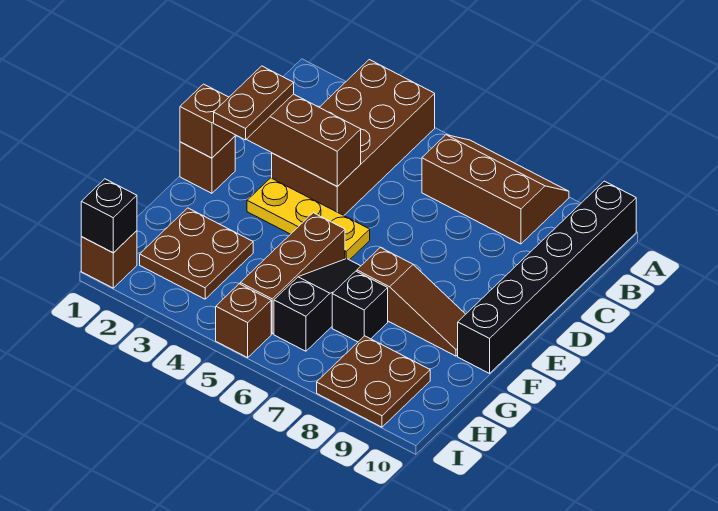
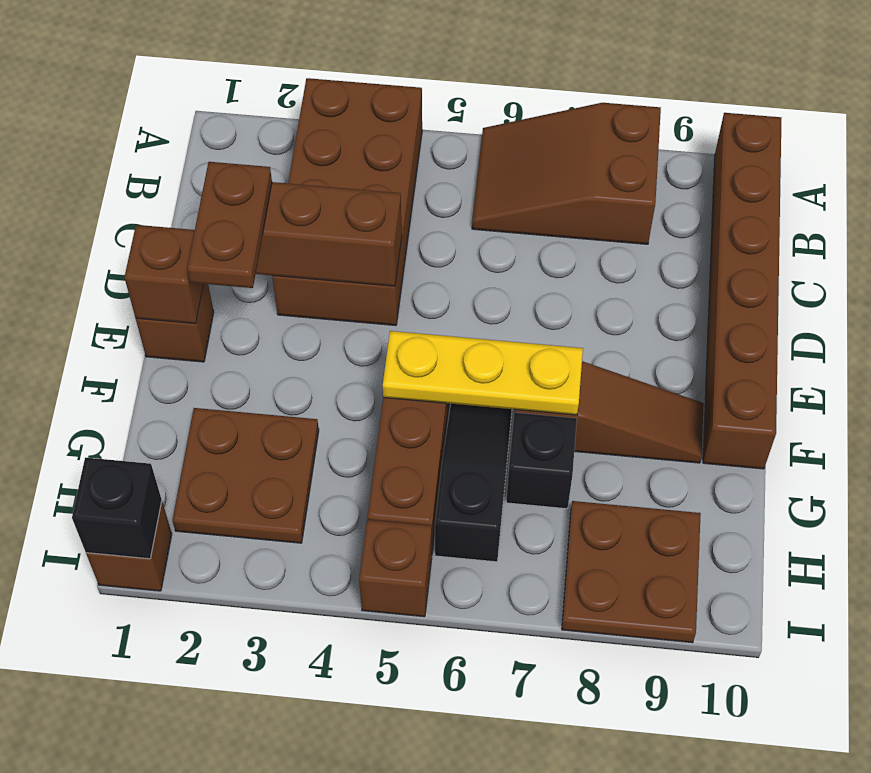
brown 2x3 slope [422,135,569,244] -> brown 2x3 slope turned to [472,103,661,244]
black 1x6 brick [458,181,636,373] -> brown 1x6 brick [703,113,781,469]
yellow 1x3 plate [247,178,370,260] -> yellow 1x3 plate moved to [383,331,583,415]

